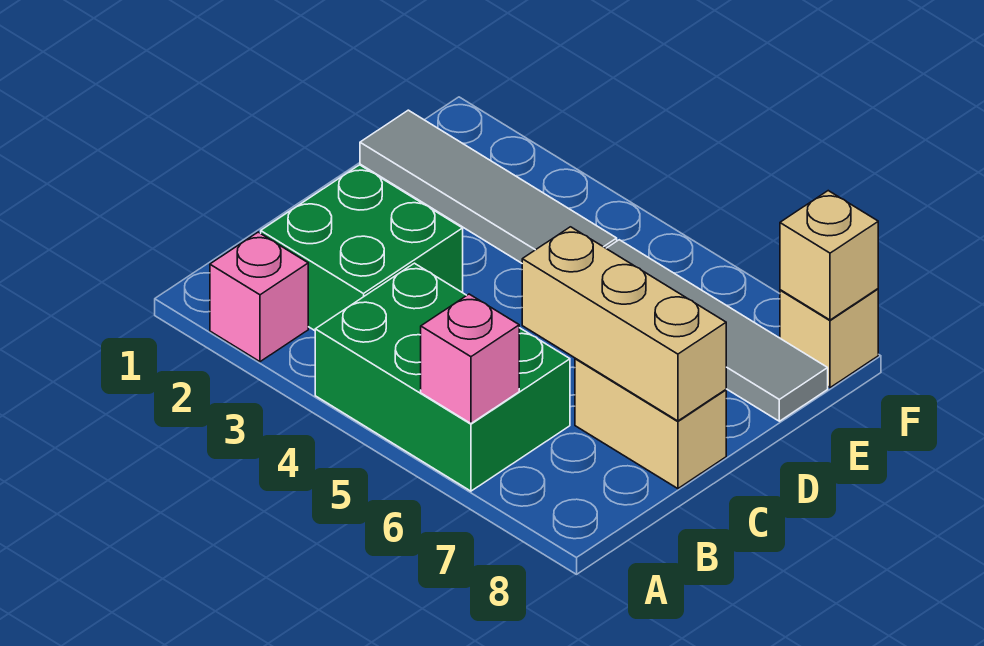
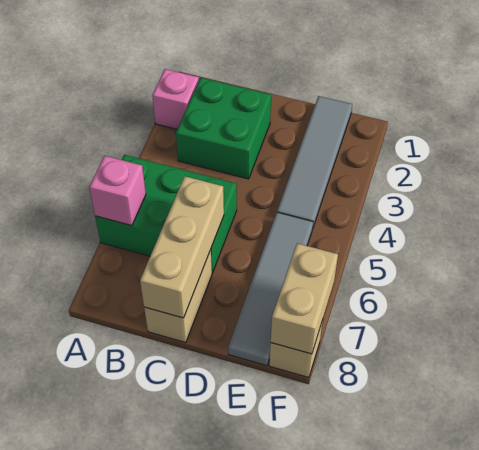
green 2x3 brick [315,263,570,491] -> green 2x3 brick turned to [95,155,237,273]
tan 1x1 brick [780,191,878,320] -> tan 1x2 brick [271,243,338,354]

